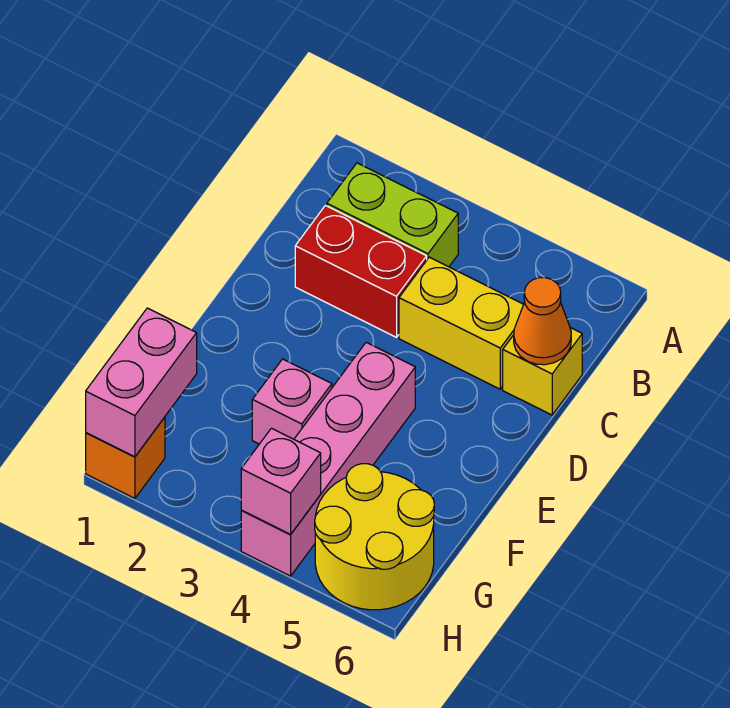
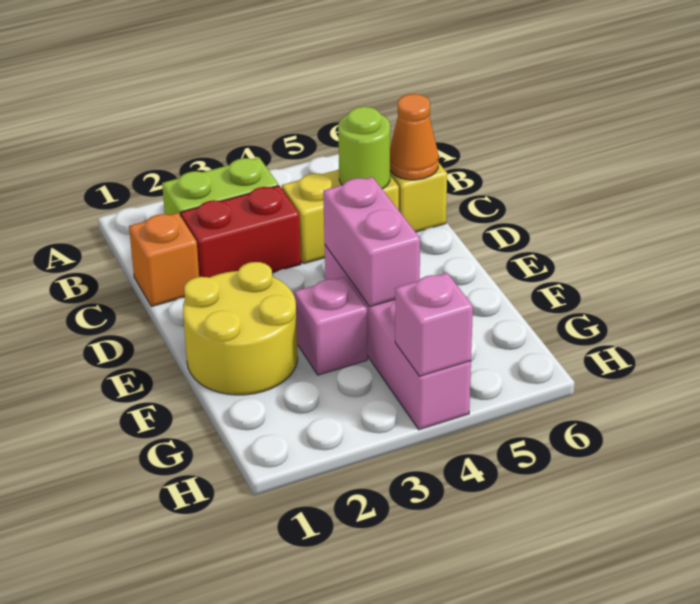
none -> lime 1x1 round brick [338,107,390,189]
pink 1x2 brick [86,308,197,457] -> pink 1x2 brick moved to [323,177,420,307]
yellow 2x2 round brick [315,464,434,610] -> yellow 2x2 round brick moved to [183,262,298,395]
orange 1x1 brick [86,417,165,498] -> orange 1x1 brick moved to [129,213,199,307]

